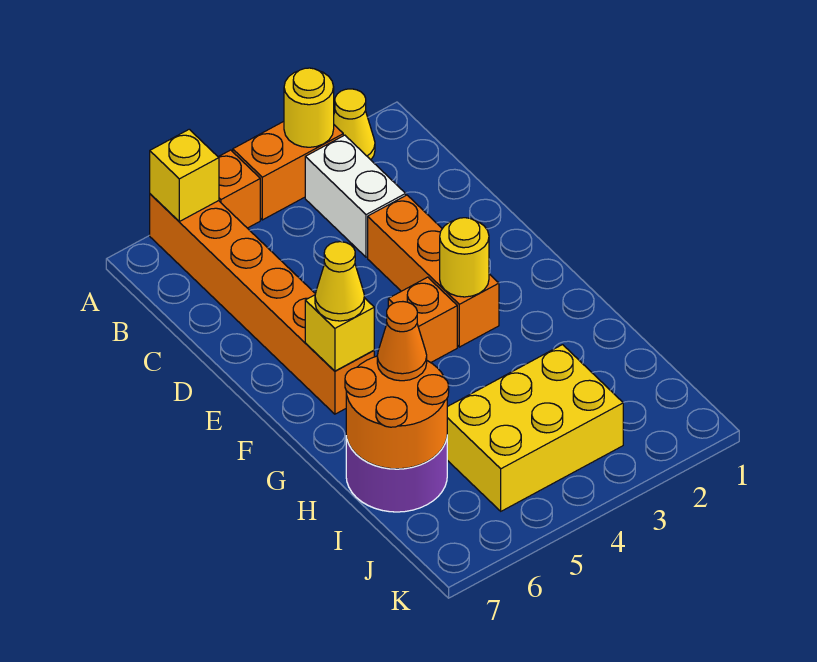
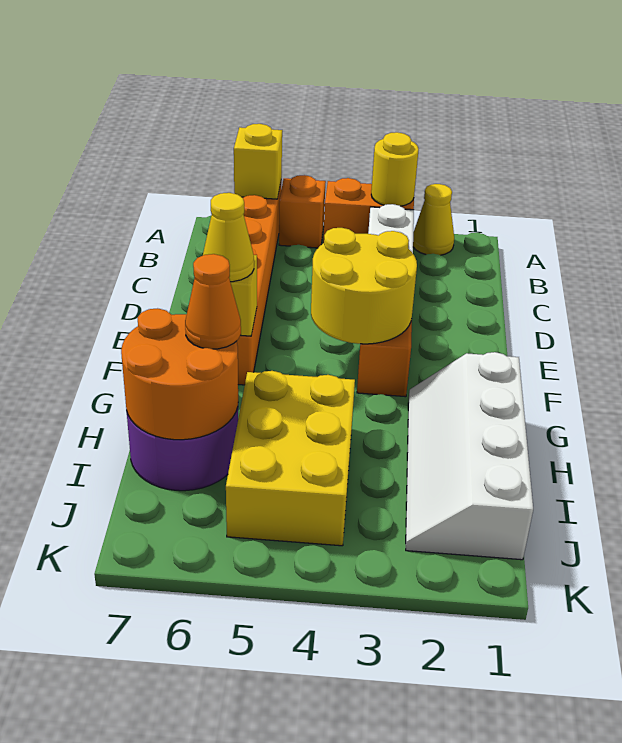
yellow 1x1 round brick [440,218,489,297] -> yellow 2x2 round brick [311,228,417,344]
orange 1x1 brick [388,277,457,363] -> none
none -> white 2x4 slope [406,352,533,560]
yellow 2x3 brick [447,345,623,511] -> yellow 2x3 brick turned to [226,371,355,546]

